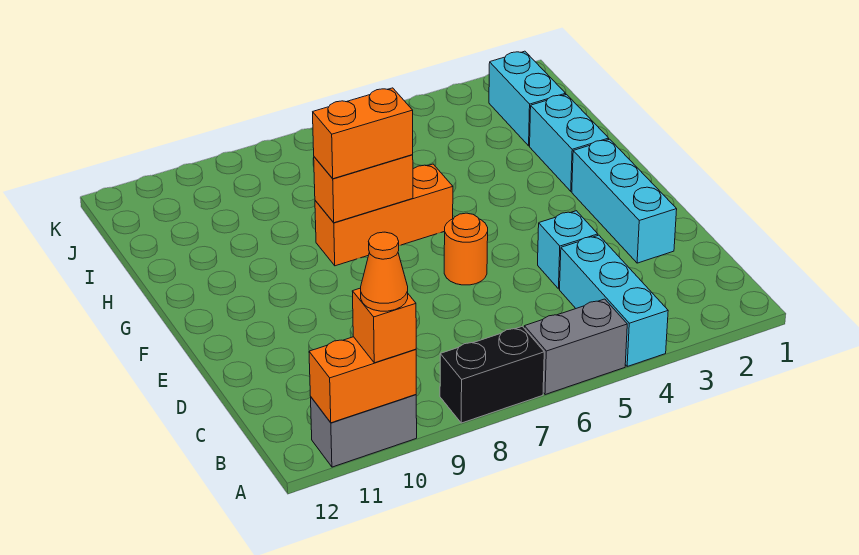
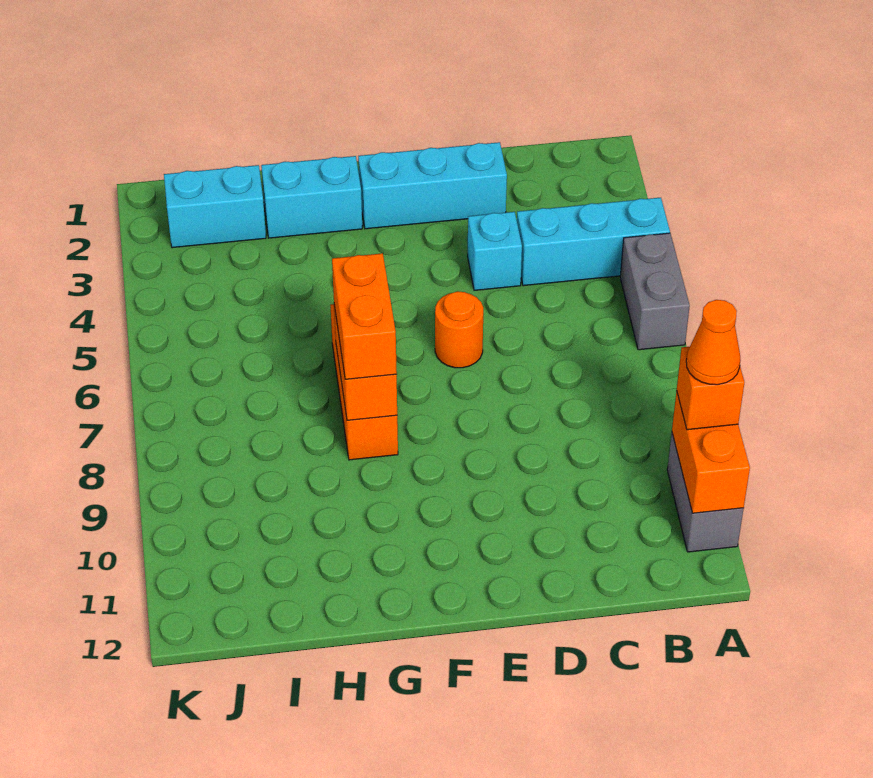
black 1x2 brick [440,326,544,423] -> none

